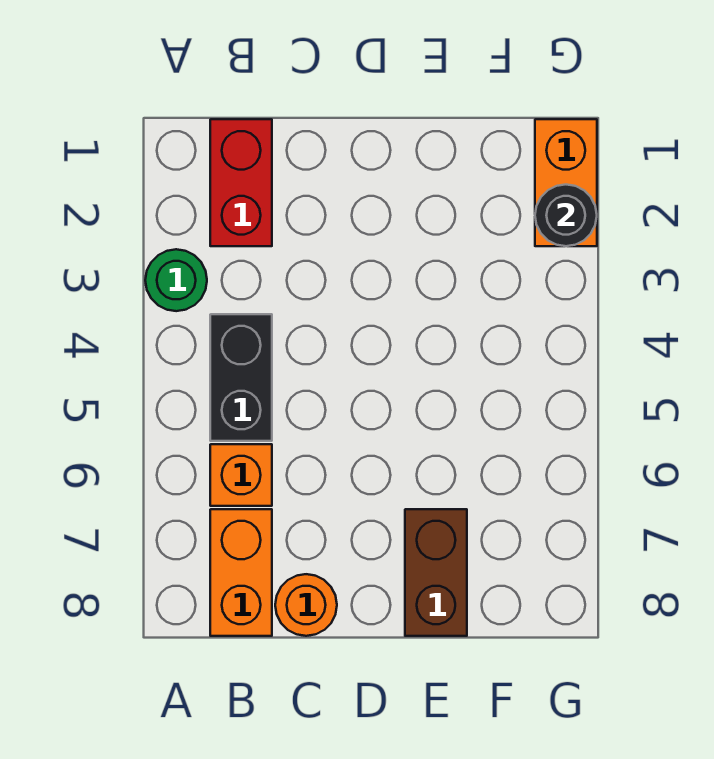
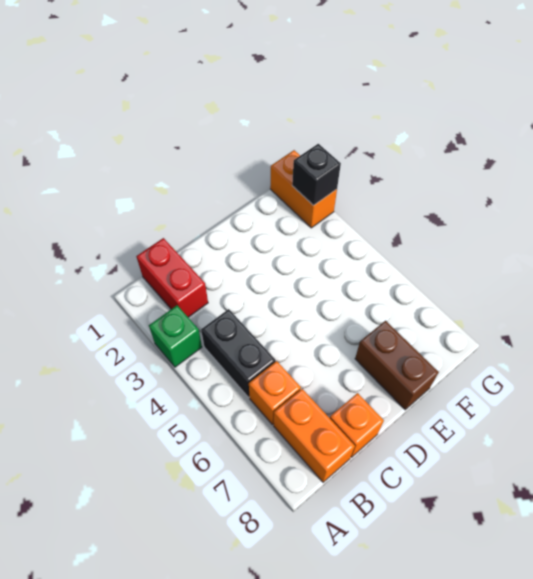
green 1x1 round brick [145,249,207,311] -> green 1x1 brick [149,305,202,367]
orange 1x1 round brick [275,574,337,636] -> orange 1x1 brick [330,393,384,457]
black 1x1 round brick [535,185,597,246] -> black 1x1 brick [292,144,341,205]

